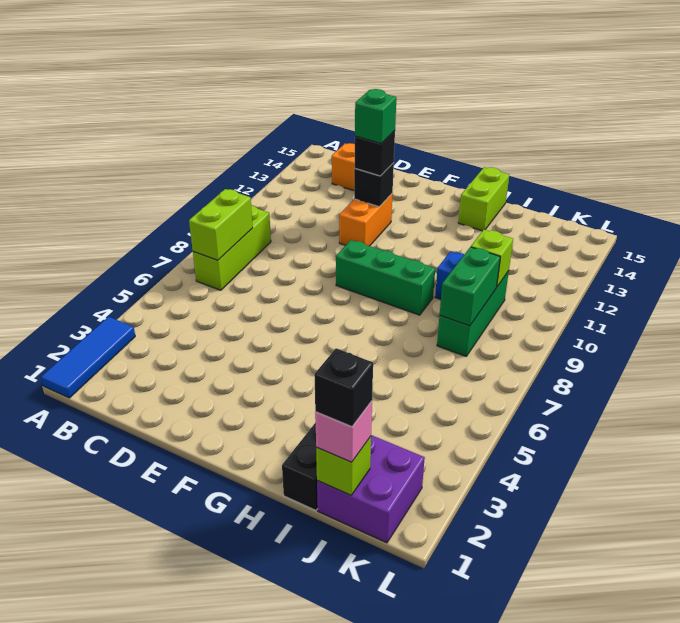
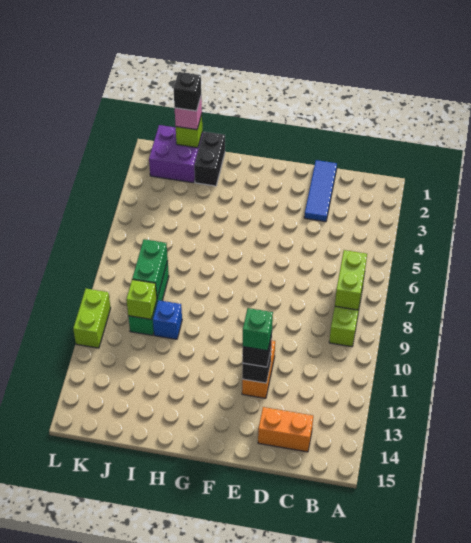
blue 1x3 tile [41,317,135,398] -> blue 1x3 tile moved to [304,160,337,222]
green 1x3 brick [336,240,435,315] -> none
lime 1x2 brick [458,167,509,231] -> lime 1x2 brick moved to [73,289,111,348]

